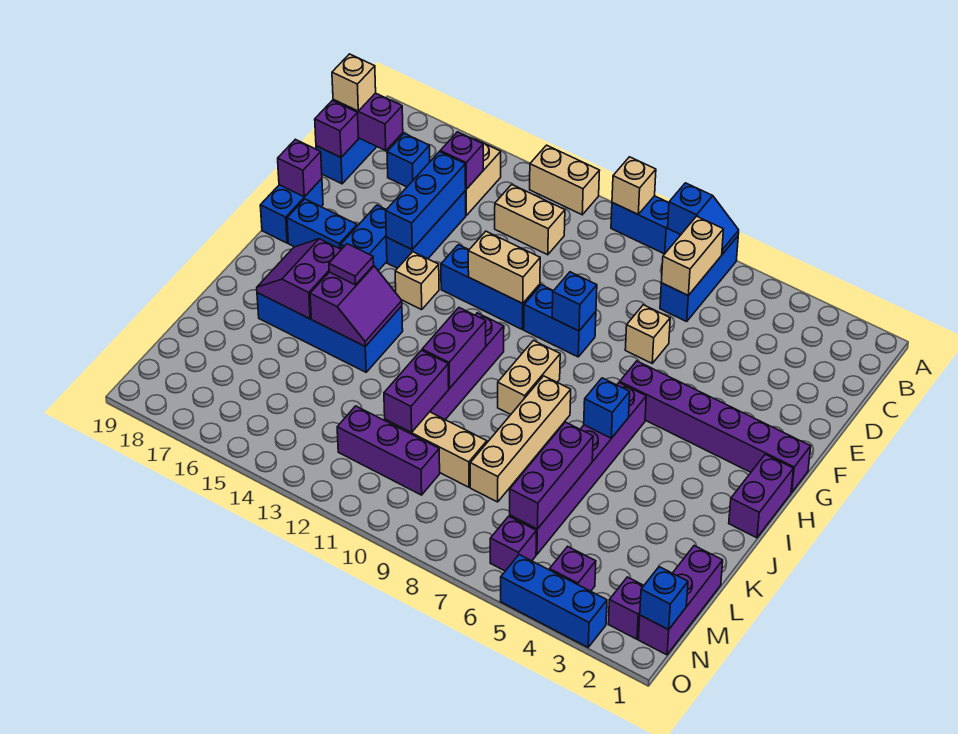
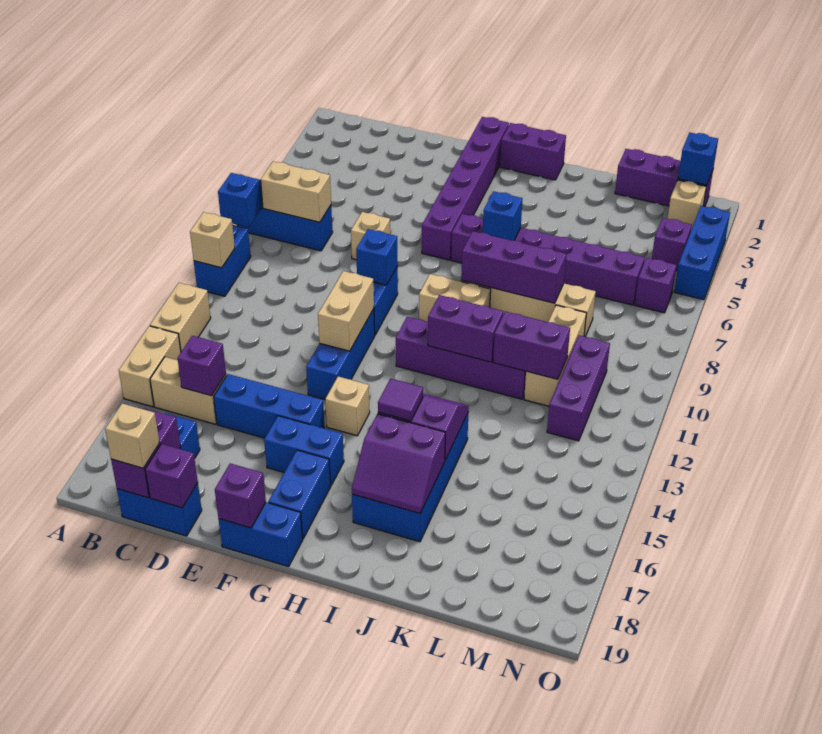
tan 1x2 brick [495,185,565,255] -> tan 1x2 brick moved to [119,326,181,407]
blue 1x3 brick [386,152,466,249] -> none
purple 1x3 brick [510,422,593,529] -> purple 1x3 brick moved to [461,231,566,303]
purple 1x1 brick [608,577,644,639] -> tan 1x1 brick [667,180,706,230]

